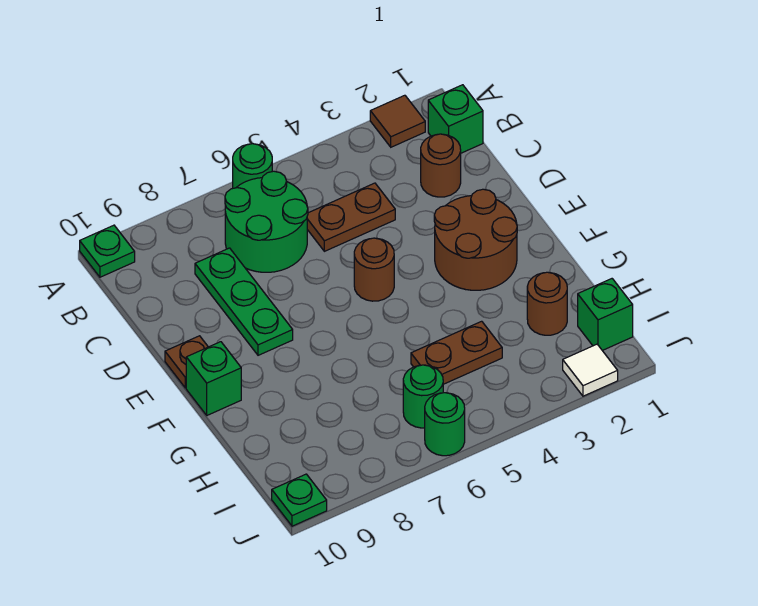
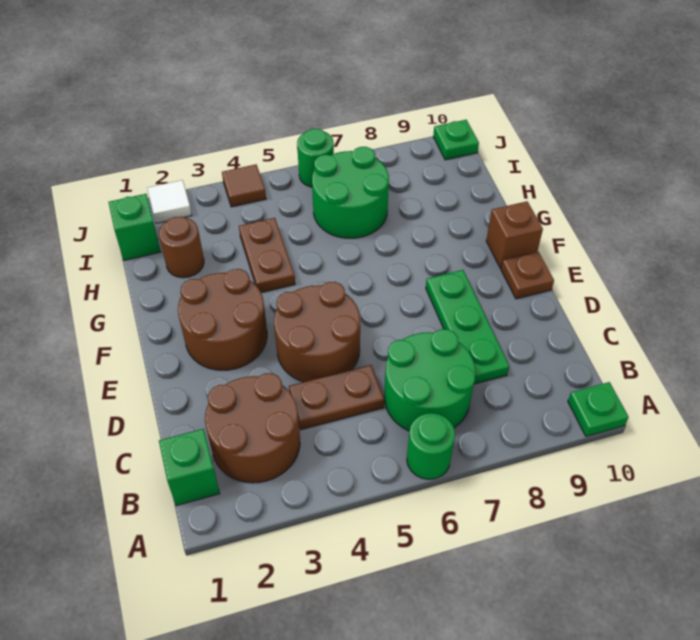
brown 1x1 tile [370,95,425,147] -> brown 1x1 tile moved to [222,164,266,207]
brown 1x1 round brick [421,134,461,197] -> brown 2x2 round brick [205,373,300,483]
brown 1x1 round brick [354,238,394,301] -> brown 2x2 round brick [274,282,360,382]
green 1x1 brick [186,342,241,415] -> brown 1x1 brick [486,201,543,268]
brown 1x2 plate [411,321,502,384] -> brown 1x2 plate turned to [239,218,295,293]
green 1x1 round brick [403,365,443,428] -> green 2x2 round brick [312,147,389,238]

